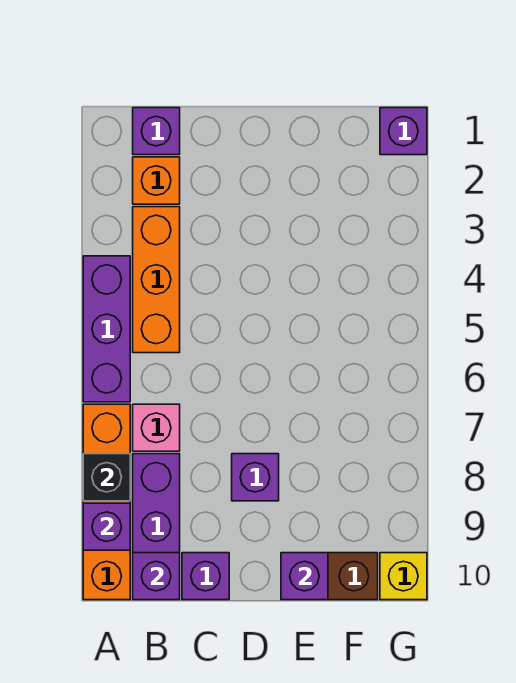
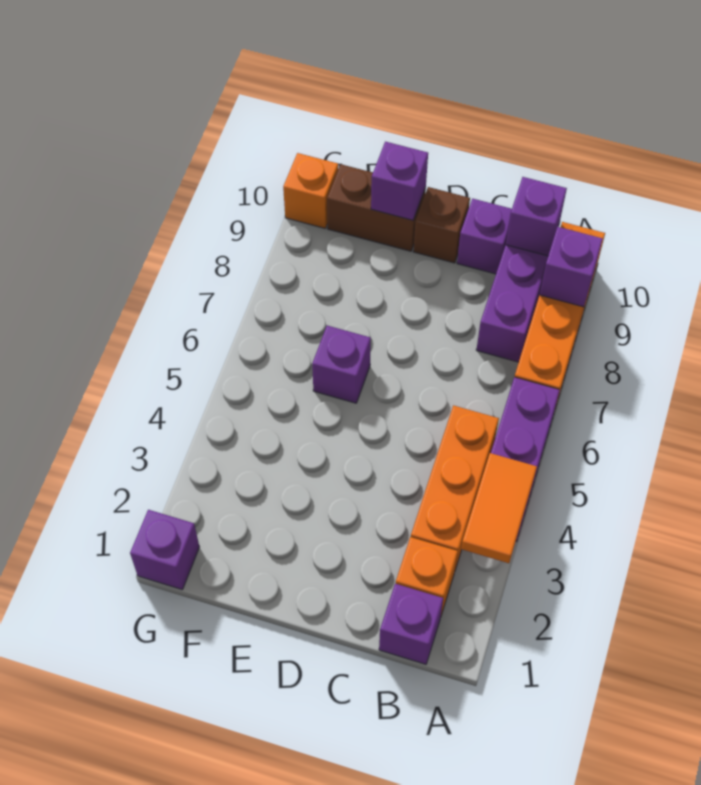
none -> orange 1x2 tile [461,453,537,563]
black 1x1 brick [83,454,130,501] -> none
pink 1x1 brick [133,404,180,451] -> none
purple 1x1 brick [232,454,279,501] -> purple 1x1 brick moved to [312,326,371,403]
none -> brown 1x1 brick [413,187,470,263]
yellow 1x1 brick [380,553,427,600] -> orange 1x1 brick [283,153,338,228]

